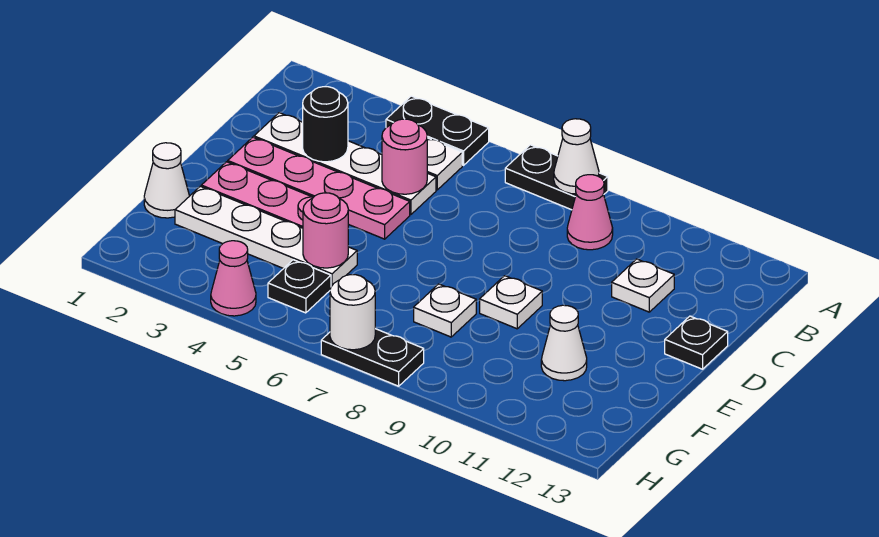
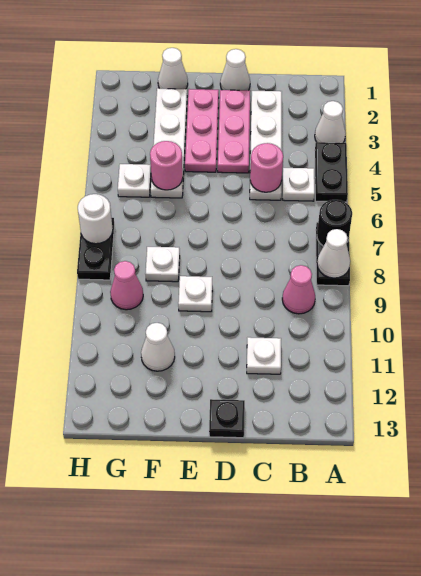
none -> white 1x1 cone [315,101,346,143]
black 1x1 round brick [303,87,348,162] -> black 1x1 round brick moved to [317,200,352,246]
none -> white 1x1 cone [220,49,250,90]
pink 1x4 plate [228,137,410,239] -> pink 1x3 plate [218,90,250,173]
black 1x1 plate [268,260,331,313] -> white 1x1 plate [118,164,151,197]
pink 1x1 cone [211,241,256,316] -> pink 1x1 cone moved to [110,261,143,310]

